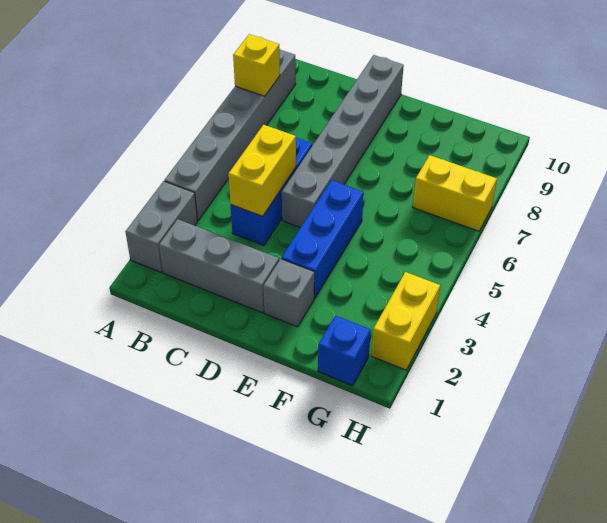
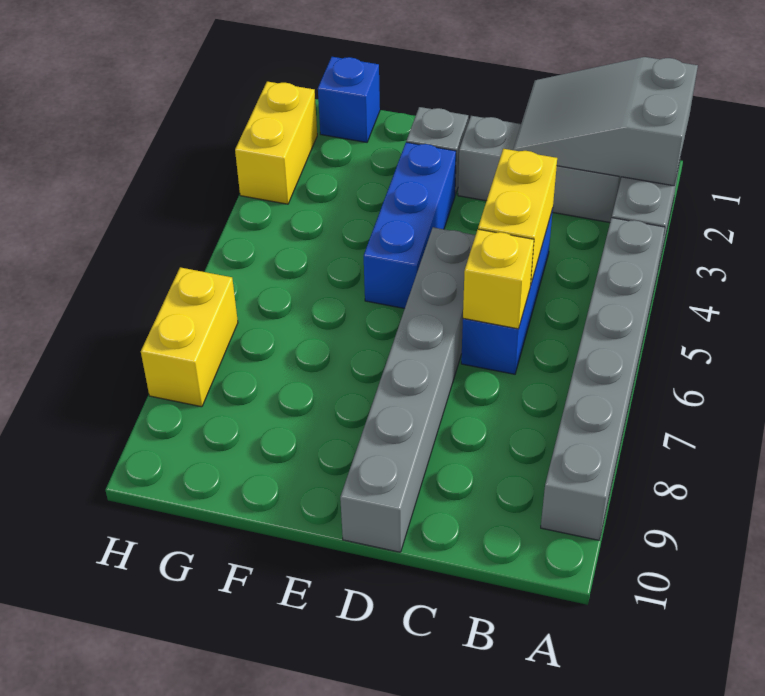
none -> grey 2x3 slope [513,57,698,186]
yellow 1x1 brick [233,34,280,96] -> yellow 1x1 brick moved to [463,229,534,329]
yellow 1x2 brick [413,155,497,231] -> yellow 1x2 brick turned to [141,267,238,407]

